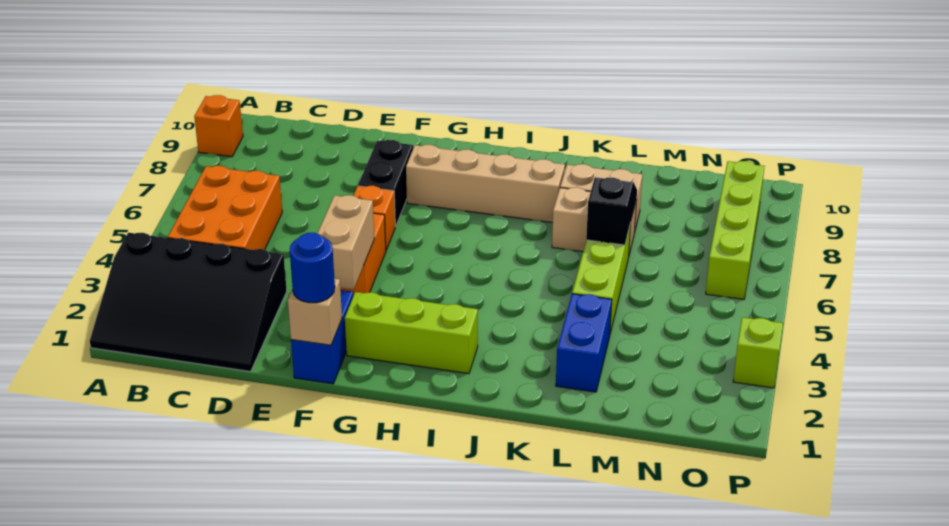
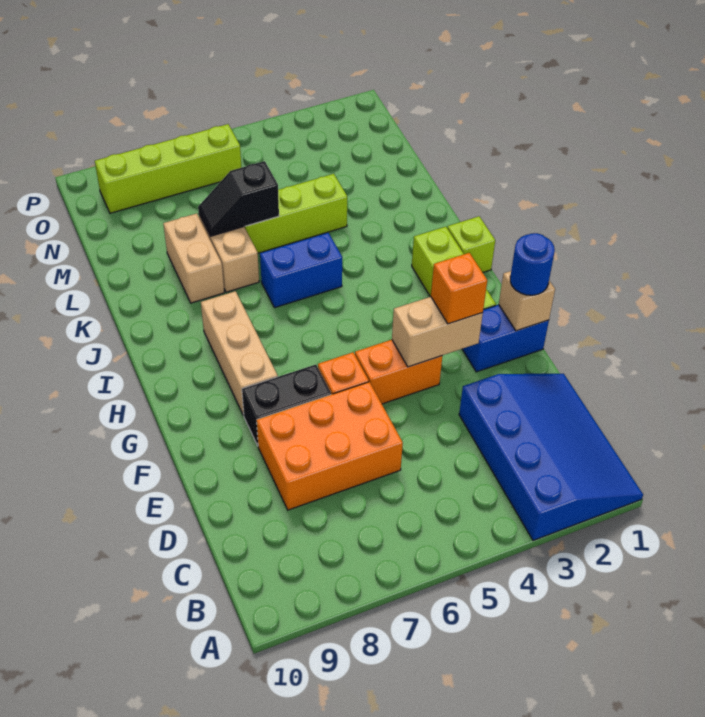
black 3x4 slope [90,233,287,372] -> blue 3x4 slope [459,374,643,540]
orange 1x1 brick [194,95,243,157] -> orange 1x1 brick moved to [431,253,487,324]
orange 2x3 brick [168,166,282,250] -> orange 2x3 brick moved to [257,382,403,510]
tan 1x4 brick [406,145,565,223] -> tan 1x3 brick [201,291,278,416]
blue 1x2 brick [556,294,612,392] -> blue 1x2 brick moved to [260,233,342,308]
lime 1x1 brick [733,317,783,388] -> lime 1x1 brick moved to [447,216,495,272]

